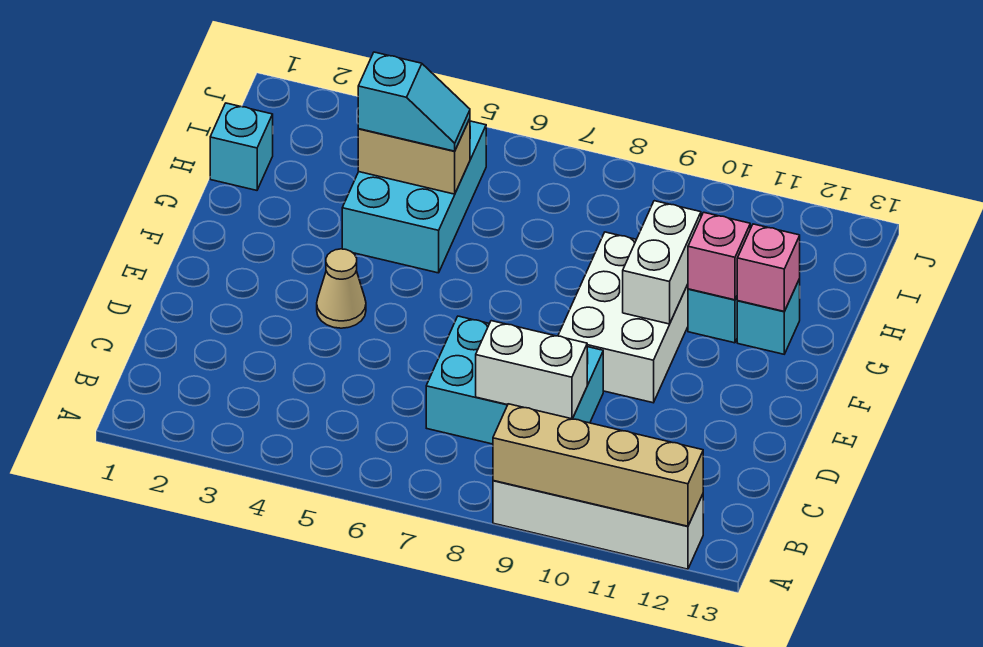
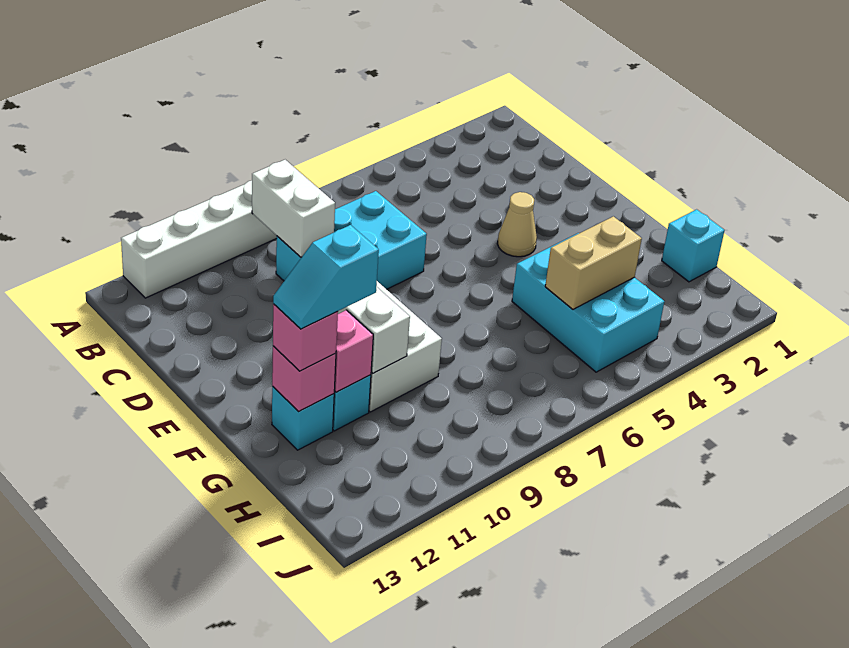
tan 1x4 brick [493,404,703,526] -> none
white 1x2 brick [476,321,587,419] -> white 1x2 brick turned to [252,160,335,257]
none -> pink 1x1 brick [273,304,338,371]
cyan 1x2 slope [358,52,470,151] -> cyan 1x2 slope moved to [273,225,379,329]

